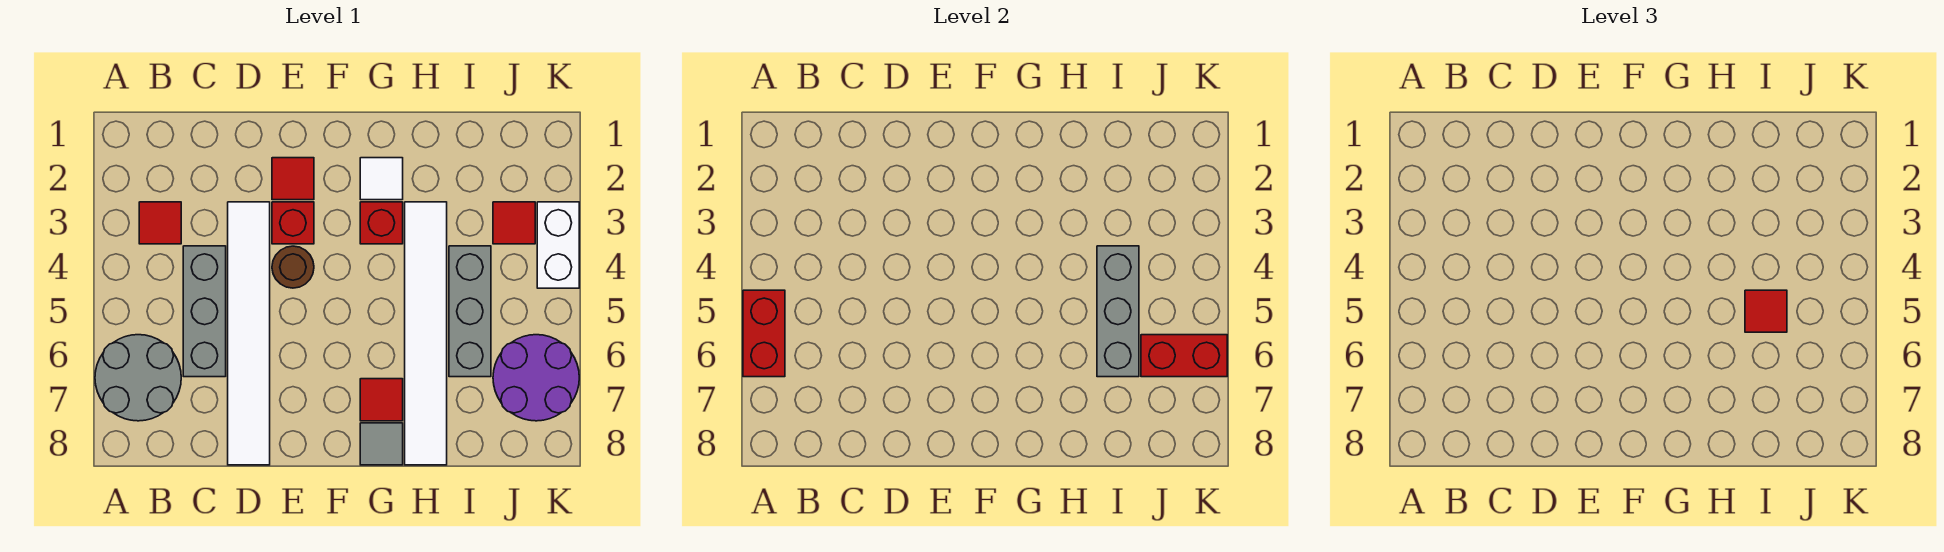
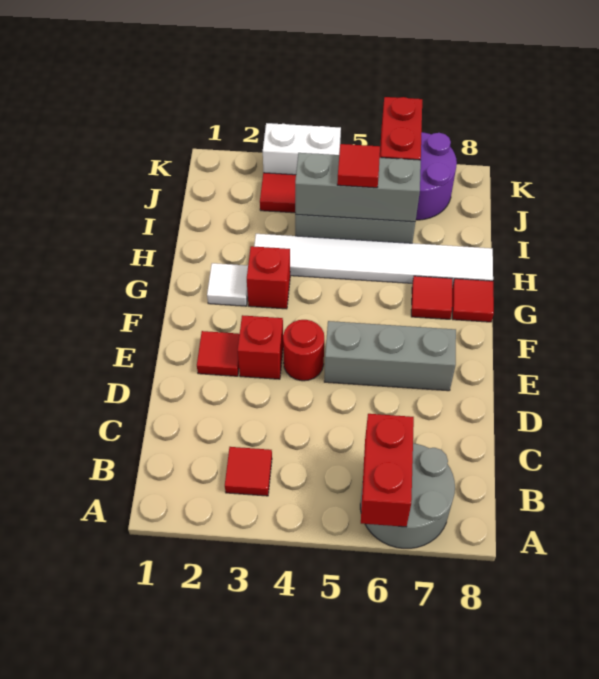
red 1x2 brick [743,290,785,377] -> red 1x2 brick turned to [361,414,414,527]
grey 1x3 brick [183,246,226,377] -> grey 1x3 brick moved to [324,321,456,391]
white 1x6 tile [228,202,270,465] -> none
brown 1x1 round brick [272,246,314,288] -> red 1x1 round brick [283,320,324,381]
grey 1x1 tile [360,423,403,465] -> red 1x1 tile [452,279,494,322]

